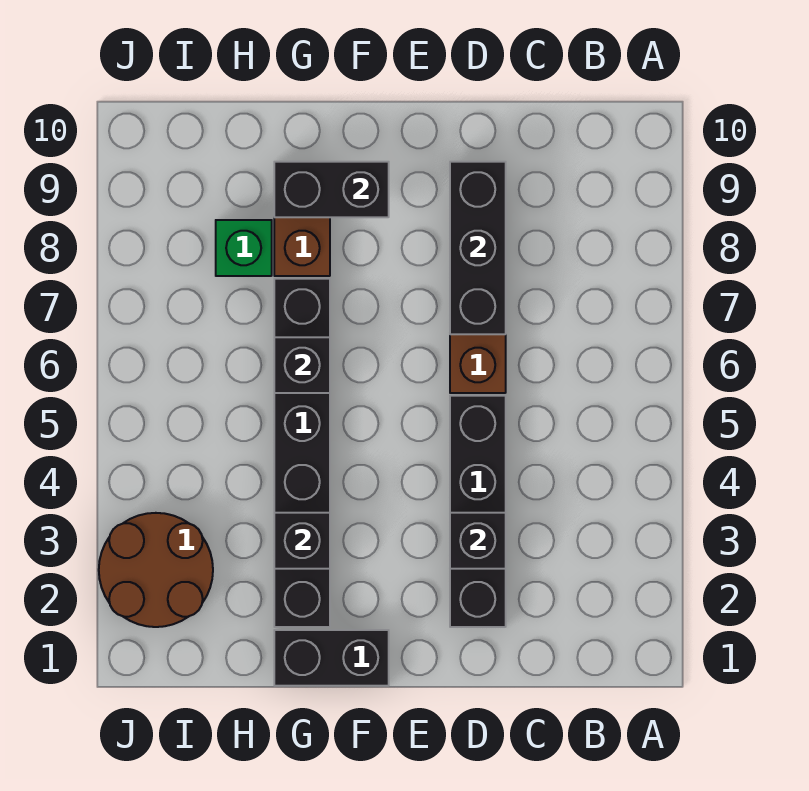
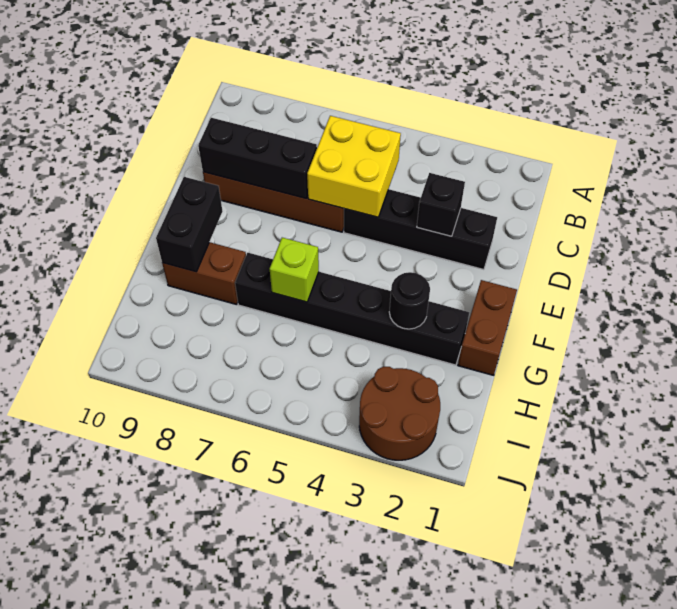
none -> yellow 2x2 brick [307,116,401,217]
black 1x2 brick [274,630,389,686] -> brown 1x2 brick [458,280,517,375]
black 1x1 brick [274,513,330,569] -> black 1x1 round brick [389,272,430,329]
black 1x1 brick [274,337,330,393] -> lime 1x1 brick [270,238,319,302]
green 1x1 brick [216,220,272,276] -> none

